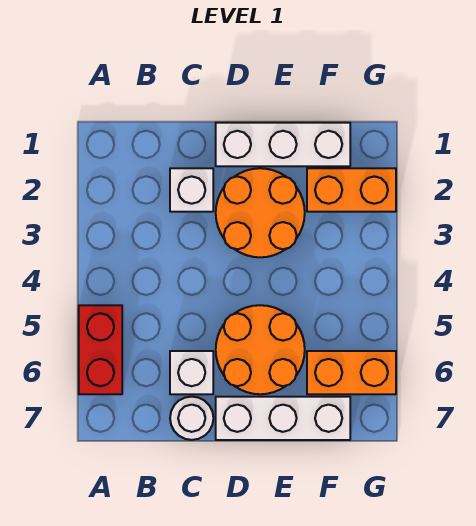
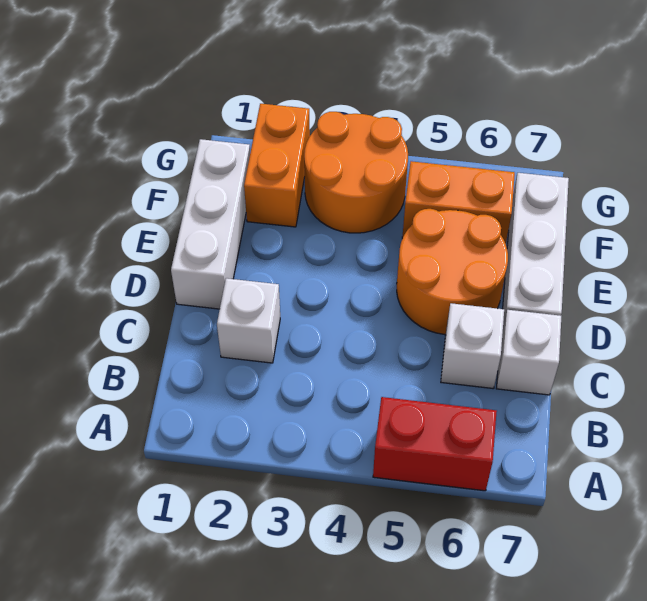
white 1x1 round brick [170,397,213,440] -> white 1x1 brick [496,310,561,395]
orange 2x2 round brick [216,168,305,257] -> orange 2x2 round brick moved to [304,112,408,233]
orange 1x2 brick [307,351,396,394] -> orange 1x2 brick turned to [402,161,515,244]

